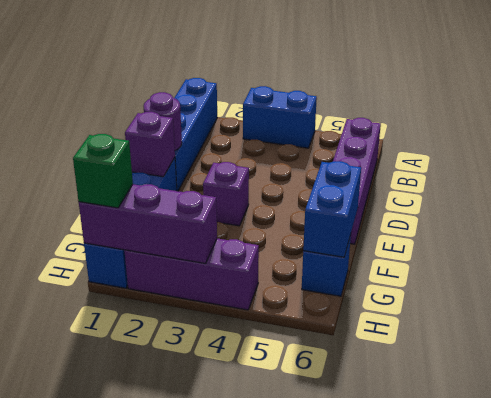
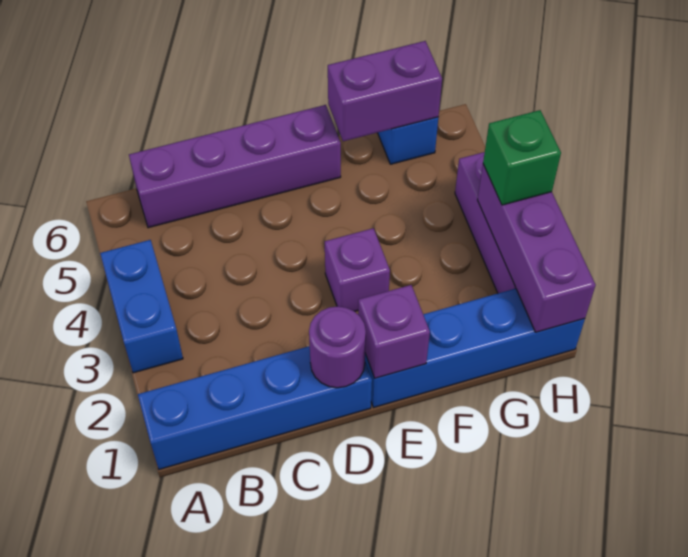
blue 1x2 brick [303,161,361,257] -> purple 1x2 brick [328,41,442,141]
green 1x1 brick [73,134,133,208] -> green 1x1 brick moved to [483,110,561,205]

